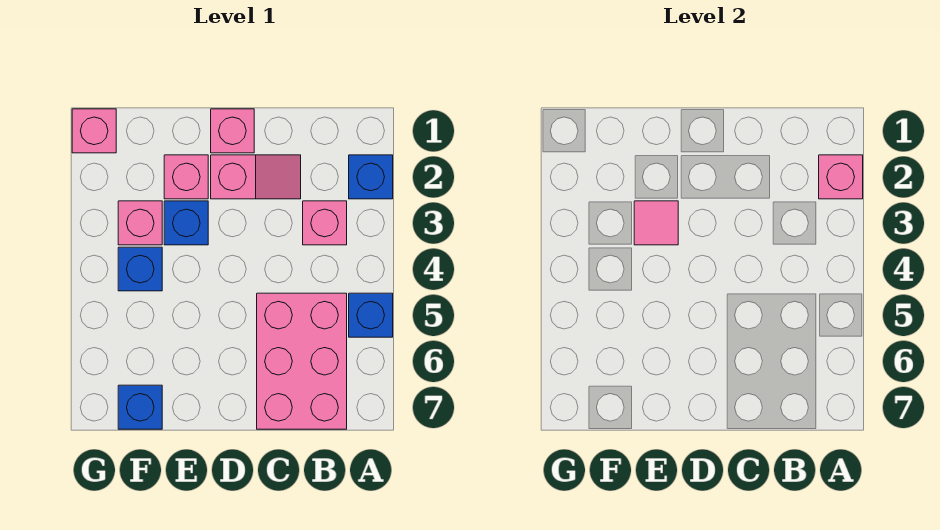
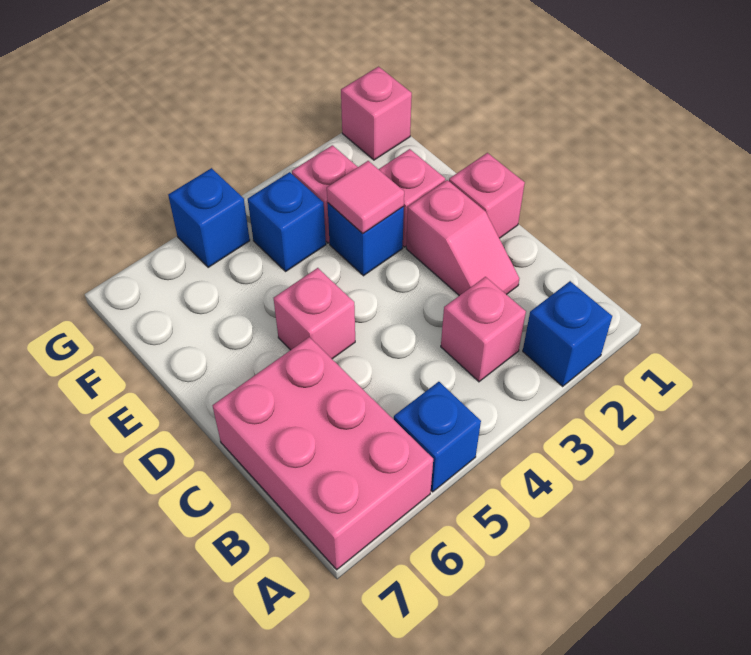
pink 1x1 brick [819,155,863,199] -> pink 1x1 brick moved to [274,268,355,359]
pink 2x3 brick [257,293,347,429] -> pink 2x3 brick turned to [213,337,433,570]
blue 1x1 brick [118,385,162,429] -> blue 1x1 brick moved to [168,168,250,268]

